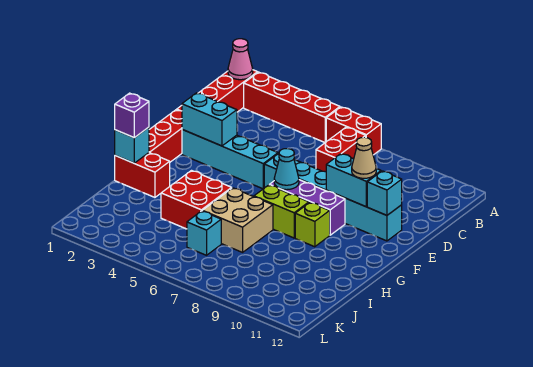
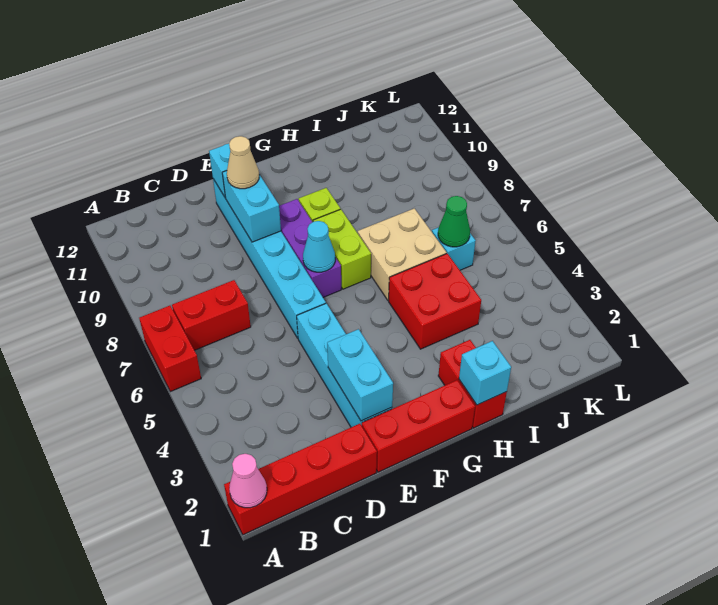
red 1x4 brick [244,72,340,142] -> none
purple 1x1 brick [115,93,149,138] -> none
none -> green 1x1 cone [438,196,470,247]

